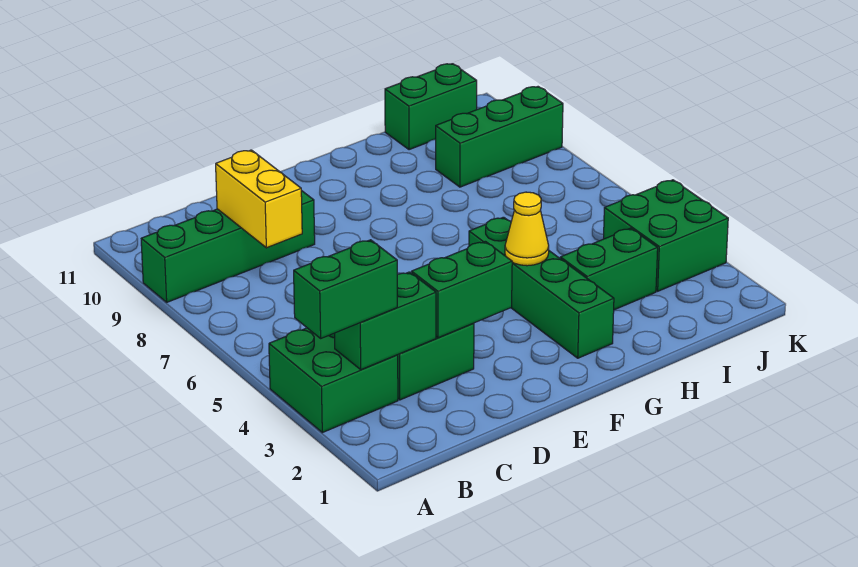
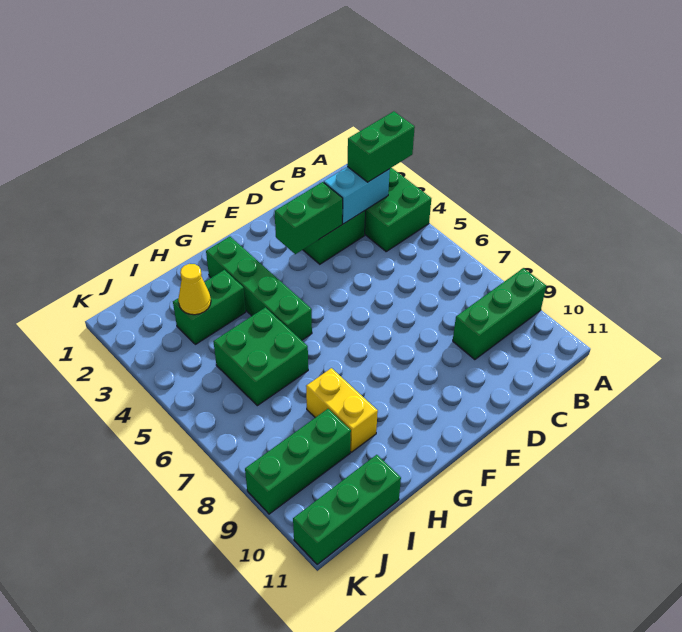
green 1x4 brick [141,190,315,302] -> green 1x3 brick [453,268,546,360]
green 1x2 brick [335,272,436,370] -> cyan 1x2 brick [324,167,390,224]
yellow 1x2 brick [216,150,302,248] -> yellow 1x2 brick moved to [306,368,378,452]
yellow 1x1 cone [505,192,549,266] -> yellow 1x1 cone moved to [178,264,211,315]
green 1x2 brick [385,64,477,150] -> green 1x3 brick [293,455,401,564]
green 2x2 brick [604,180,728,291] -> green 2x2 brick moved to [213,307,308,406]

